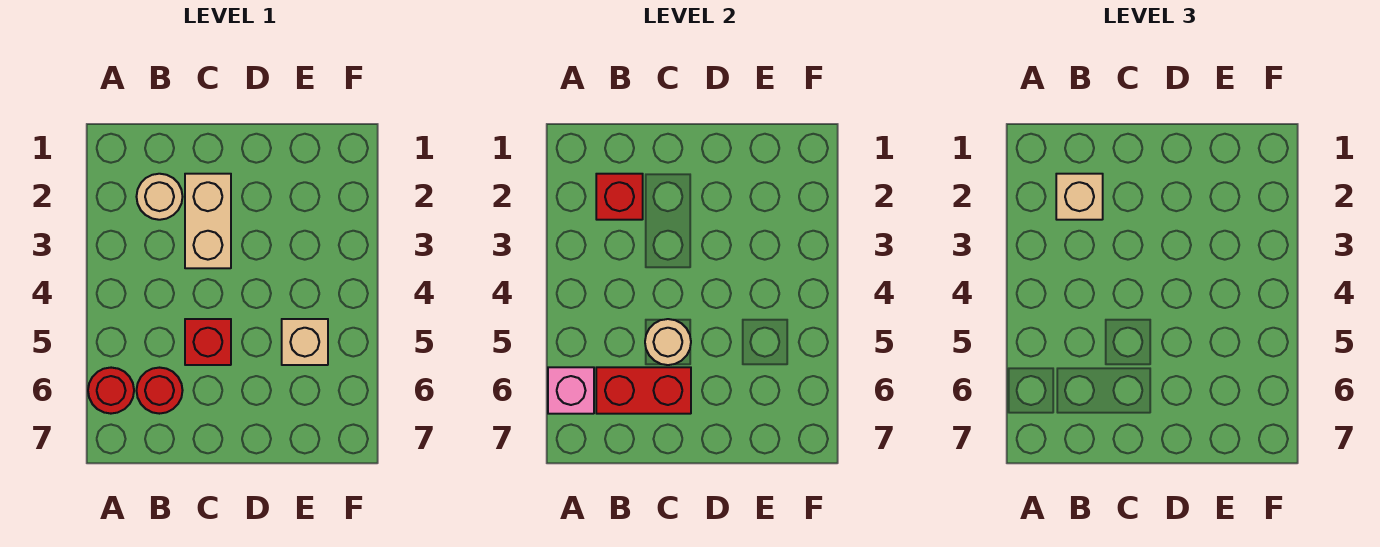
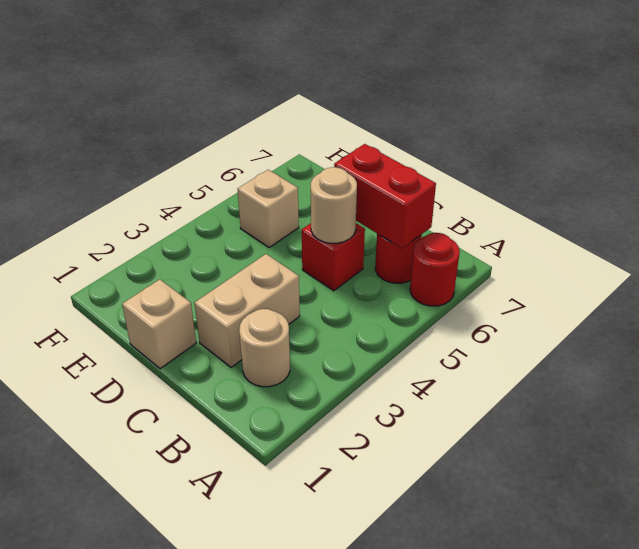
pink 1x1 brick [548,367,594,414] -> none
red 1x1 brick [596,174,643,220] -> none
tan 1x1 brick [1056,174,1103,220] -> tan 1x1 brick moved to [122,279,196,369]

